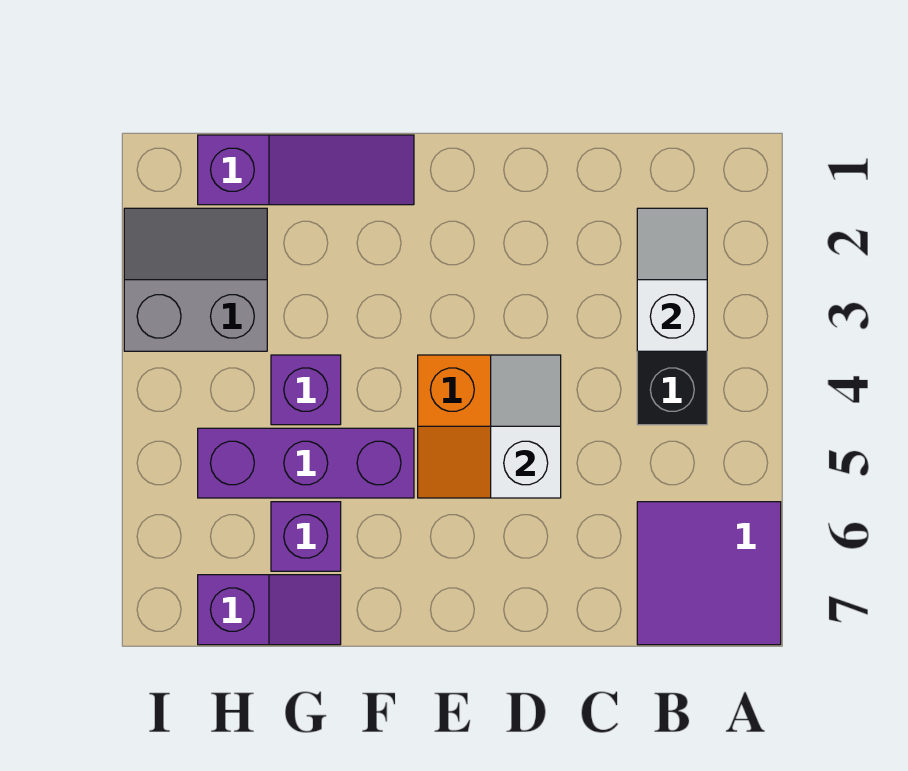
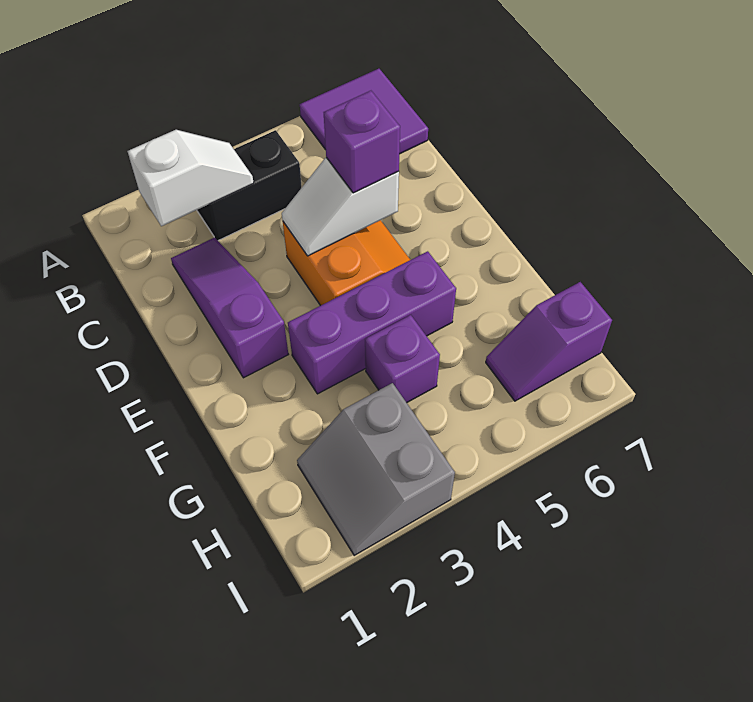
white 1x2 slope [637,208,707,351] -> white 1x2 slope turned to [127,130,254,226]
purple 1x3 slope [198,135,414,205] -> purple 1x3 slope moved to [171,237,288,378]
purple 1x3 brick [198,428,414,498] -> purple 1x3 brick turned to [288,251,456,394]
purple 1x1 brick [271,502,341,571] -> purple 1x1 brick moved to [324,91,400,193]
purple 1x2 slope [198,575,341,645] -> purple 1x2 slope turned to [486,282,612,401]

